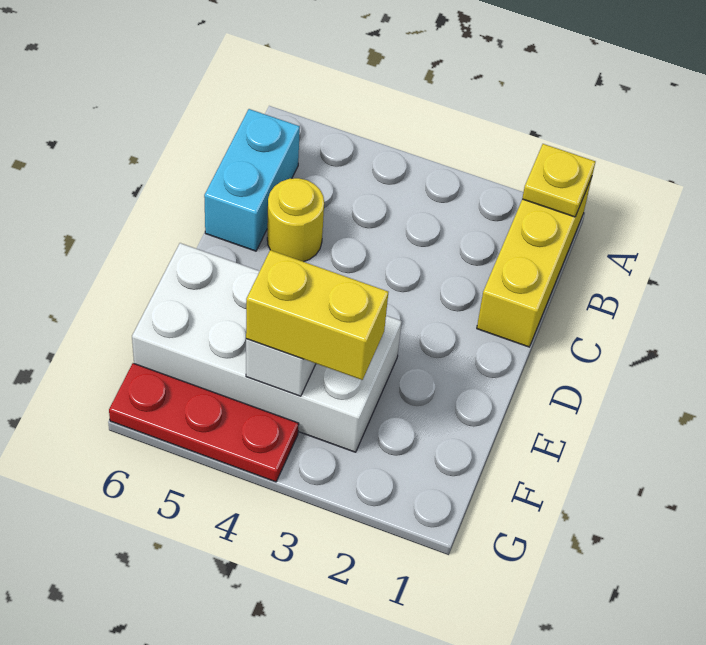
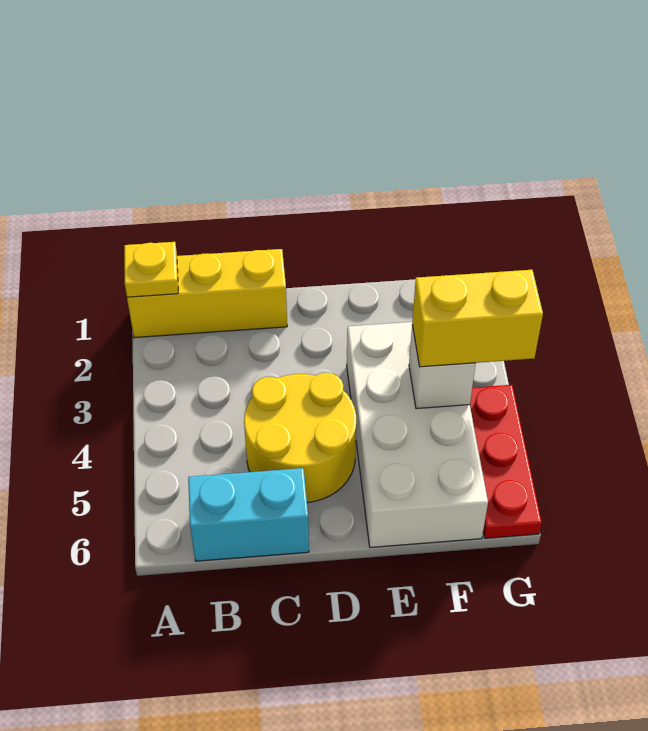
yellow 1x1 round brick [267,178,324,262] -> yellow 2x2 round brick [244,373,356,503]
yellow 1x2 brick [246,250,388,380] -> yellow 1x2 brick turned to [412,270,543,367]

